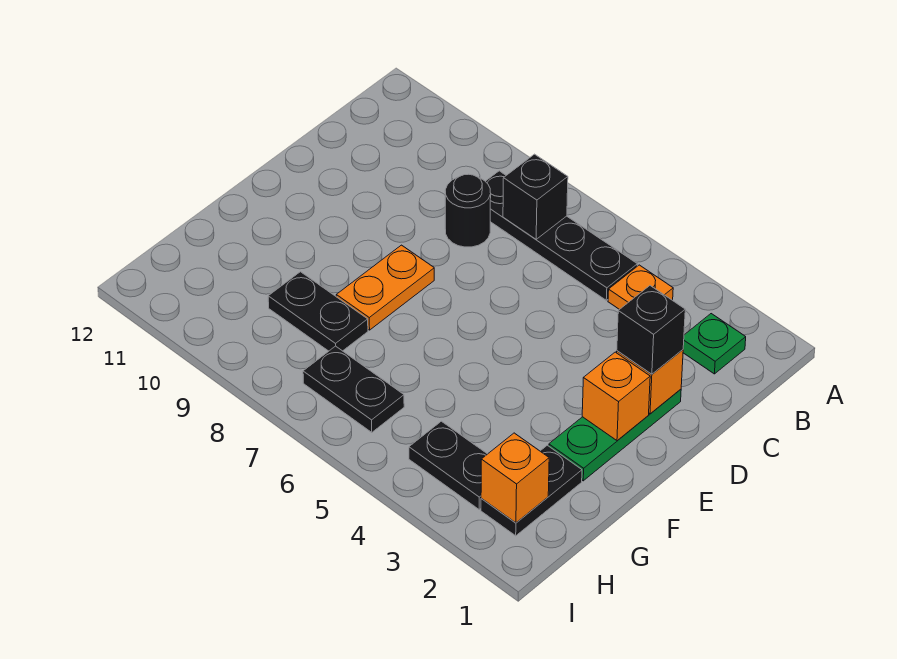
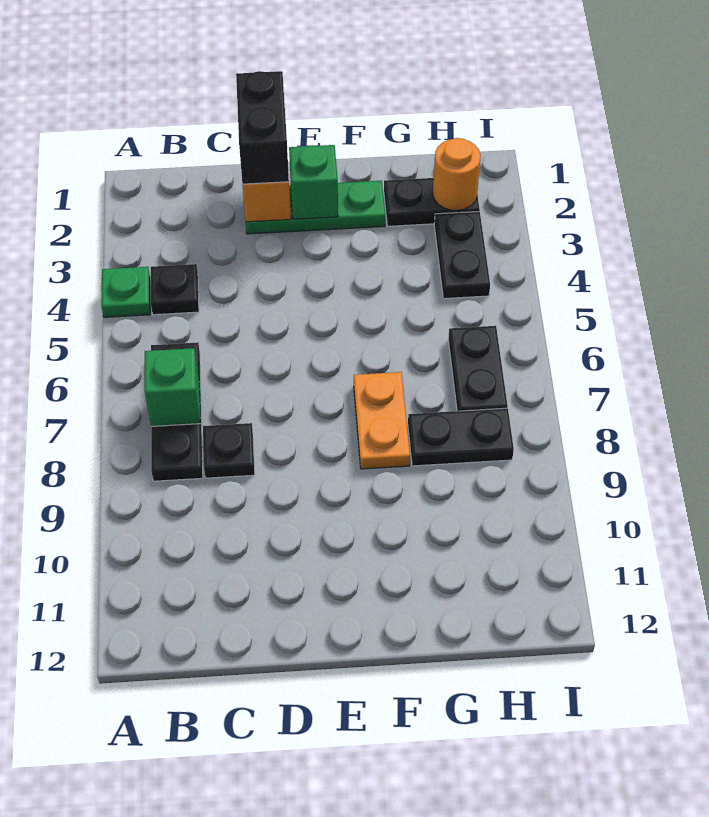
green 1x1 plate [683,314,746,374] -> green 1x1 plate moved to [101,267,150,317]
orange 1x1 plate [608,265,673,310] -> black 1x1 plate [151,264,199,315]
black 1x4 plate [485,171,637,300] -> black 1x3 plate [151,343,203,481]
black 1x1 brick [503,154,568,239] -> green 1x1 brick [145,348,200,426]
black 1x1 round brick [445,174,491,247] -> black 1x1 plate [203,423,255,478]
black 1x1 brick [617,286,685,374] -> black 1x2 brick [236,71,289,184]
orange 1x1 brick [582,352,650,441] -> green 1x1 brick [289,145,338,219]
orange 1x2 plate [336,245,434,330] -> orange 1x2 plate turned to [354,372,410,469]
black 1x2 plate [268,272,368,351] -> black 1x2 plate turned to [408,408,514,466]
orange 1x1 brick [481,433,549,523] -> orange 1x1 round brick [433,138,481,211]

